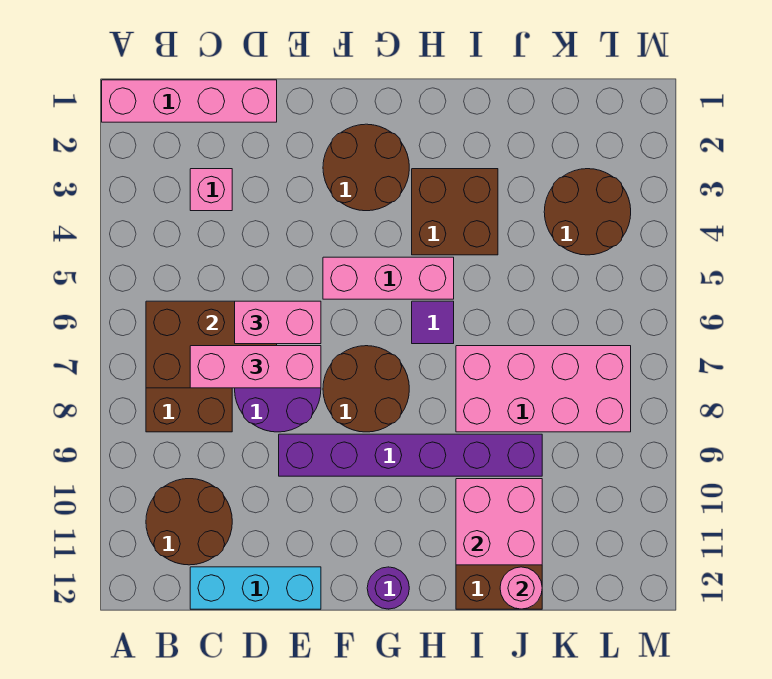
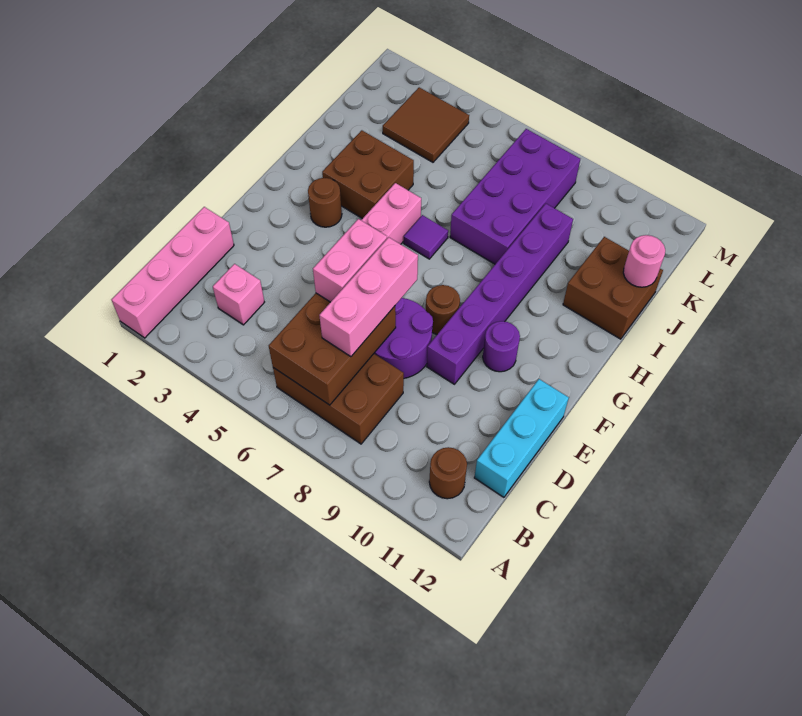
brown 2x2 round brick [146,479,232,565] -> brown 1x1 round brick [429,447,467,499]
brown 2x2 round brick [323,124,409,211] -> brown 1x1 round brick [308,178,342,227]
brown 2x2 round brick [323,346,409,432] -> brown 1x1 round brick [426,285,460,335]
purple 1x1 round brick [367,567,409,609] -> purple 1x1 round brick moved to [483,321,520,372]
pink 2x4 brick [456,346,631,432] -> purple 2x4 brick [450,129,580,264]
pink 2x2 brick [456,479,542,565] -> none
brown 2x2 round brick [544,169,631,255] -> brown 2x2 tile [383,87,469,162]

